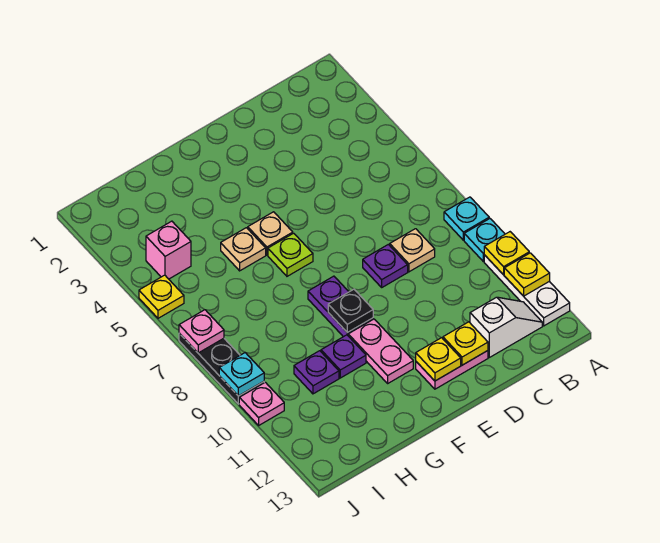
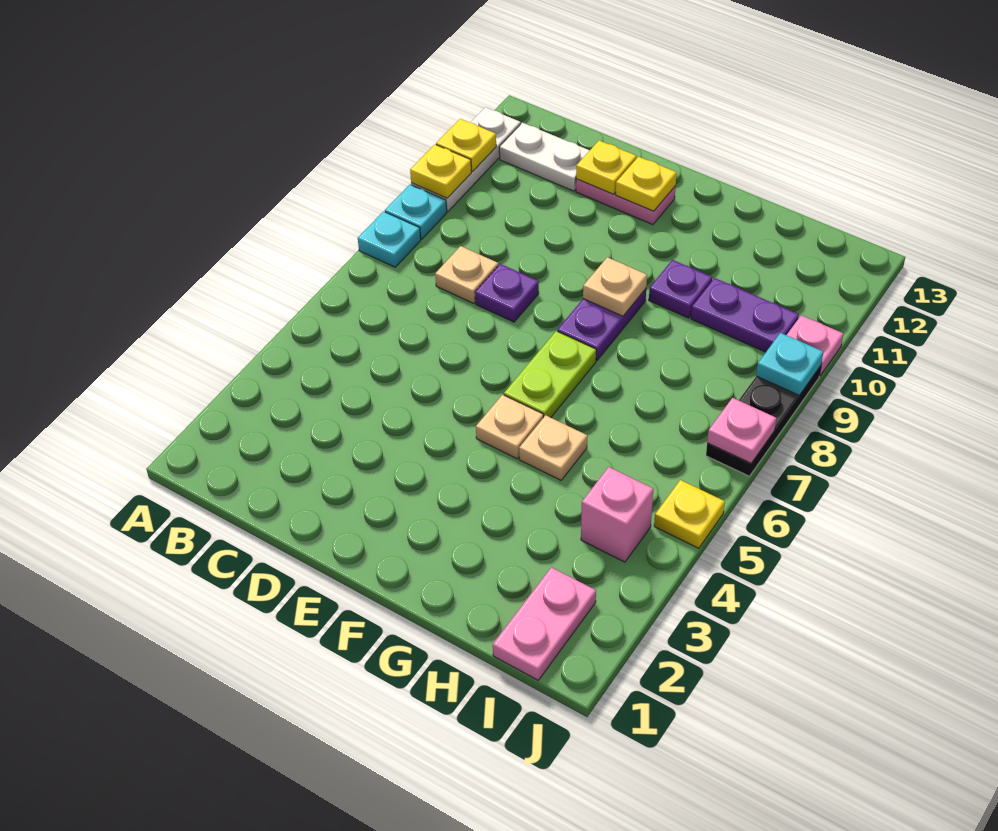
white 1x2 slope [470,297,542,357] -> white 1x2 plate [499,123,590,191]
lime 1x1 plate [268,233,313,276] -> lime 1x2 plate [504,331,596,418]
black 1x1 plate [328,289,373,333] -> tan 1x1 plate [583,257,647,316]
pink 1x2 plate [348,319,413,383] -> pink 1x2 plate moved to [493,567,596,680]
purple 1x1 plate [294,351,339,394] -> purple 1x2 plate [691,278,799,352]

